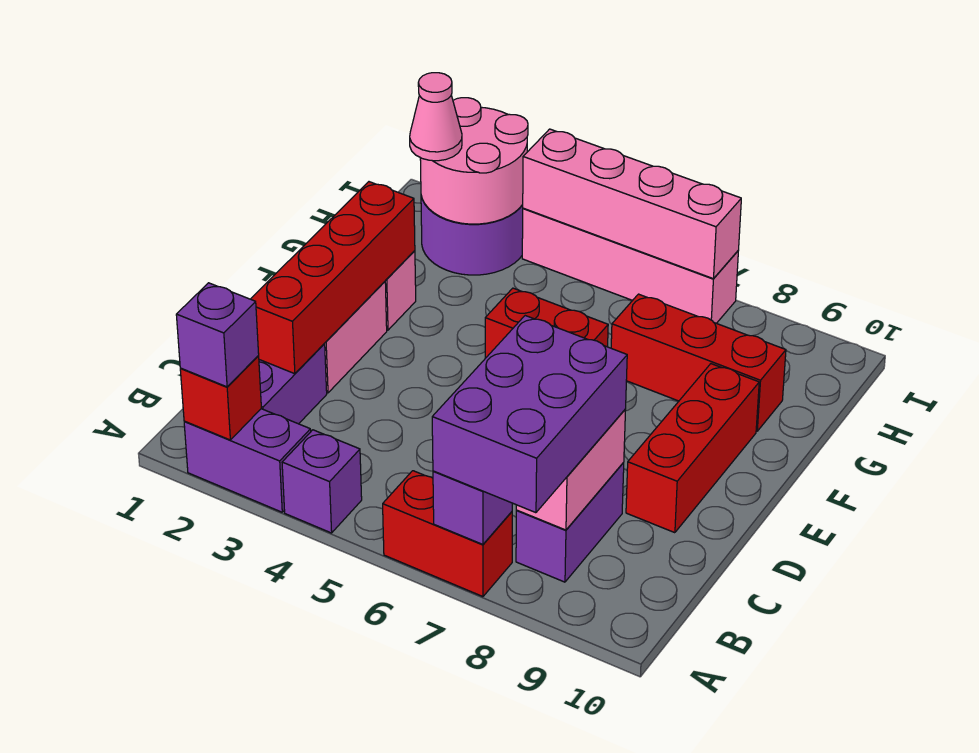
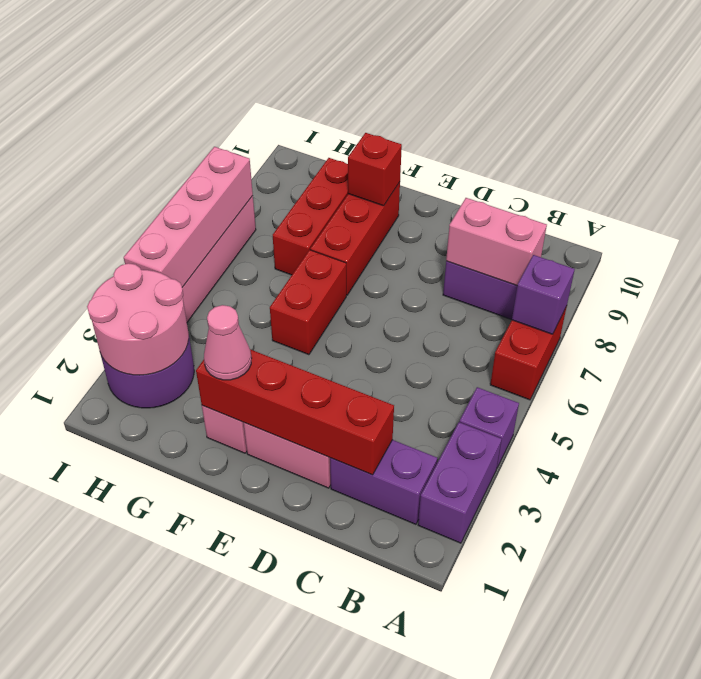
red 1x1 brick [180,356,261,440] -> red 1x1 brick moved to [348,133,402,206]
purple 1x1 brick [176,283,259,387] -> none
purple 2x3 brick [432,316,627,513] -> none
red 1x3 brick [626,364,759,533] -> red 1x3 brick turned to [310,182,400,295]
pink 1x1 cone [410,73,462,161] -> pink 1x1 cone moved to [204,305,252,380]

